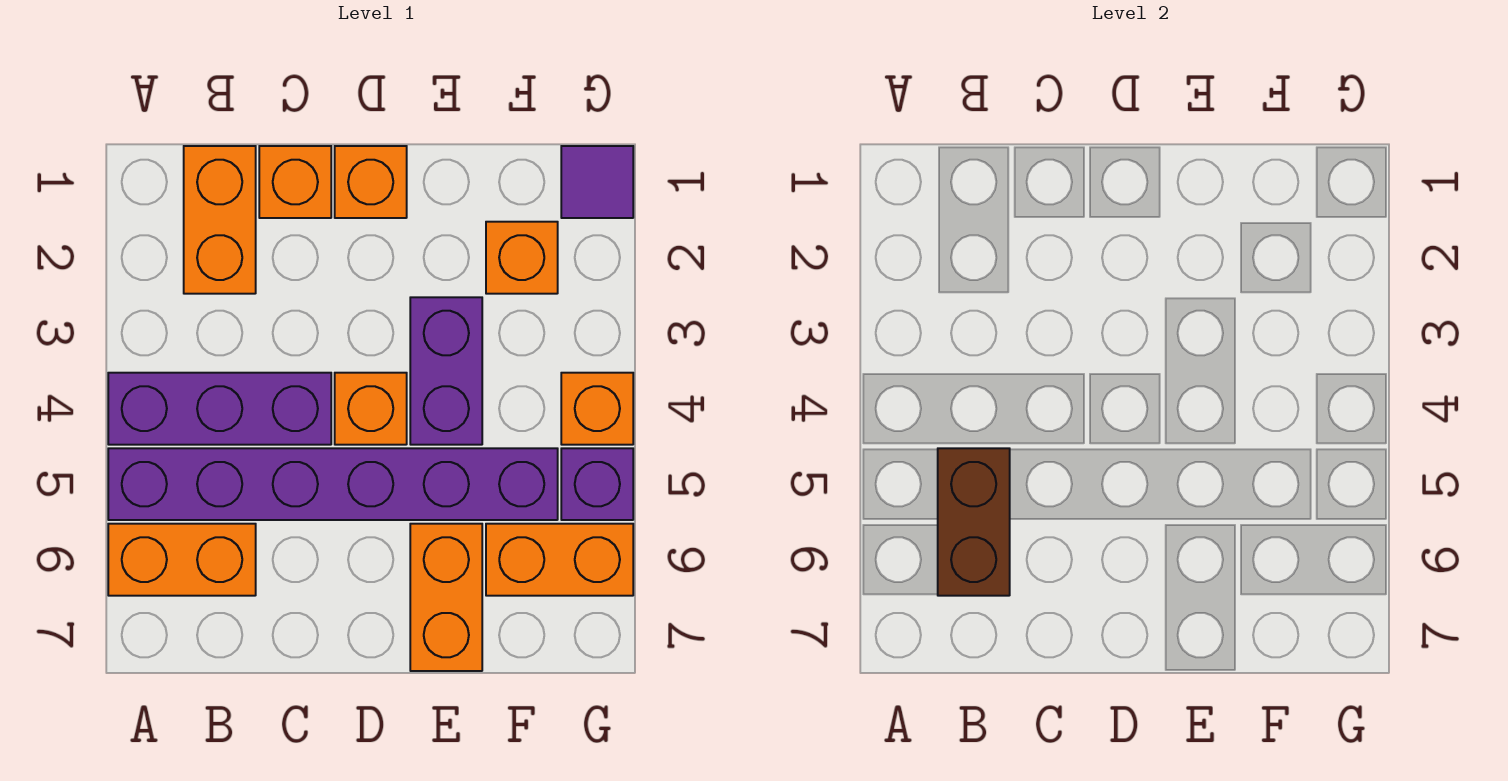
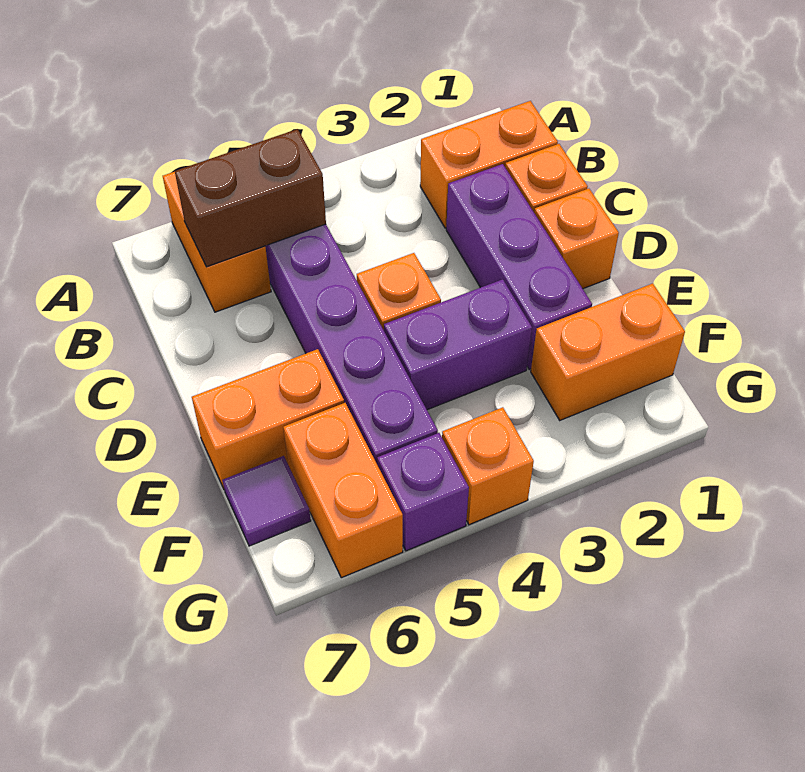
purple 1x3 brick [108,373,331,445] -> purple 1x3 brick moved to [446,164,592,369]
orange 1x1 brick [486,222,558,294] -> orange 1x2 brick [531,284,685,420]
purple 1x1 tile [561,146,633,218] -> purple 1x1 tile moved to [223,456,311,546]

